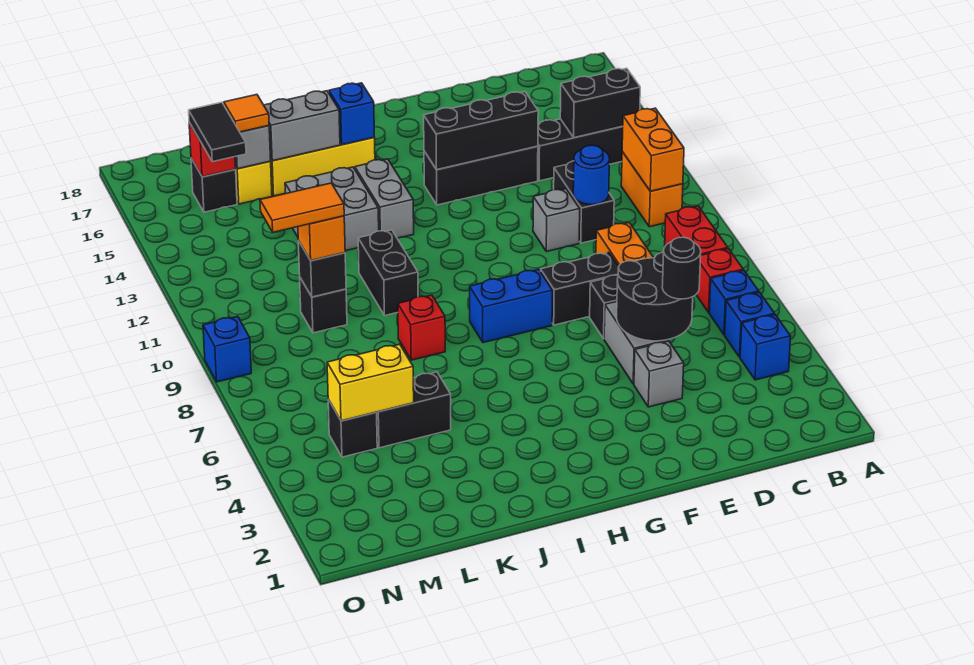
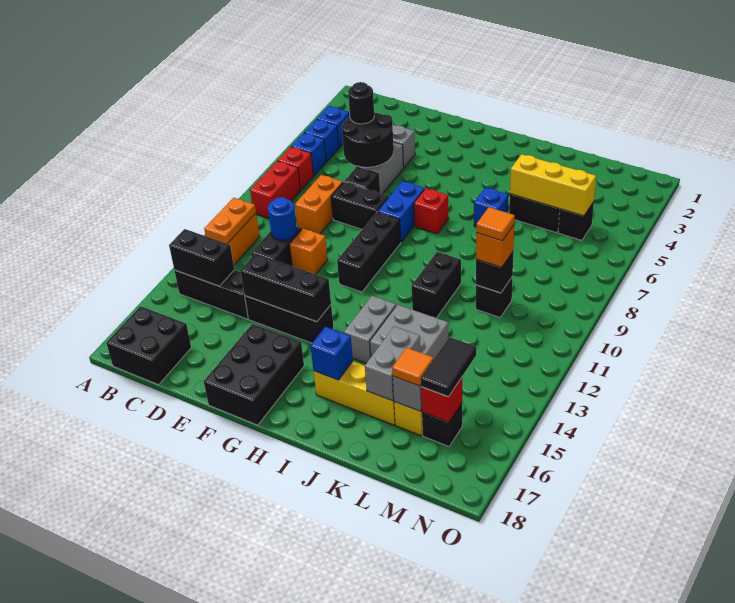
orange 1x2 brick [622,108,684,191] -> orange 1x2 plate [204,198,256,244]
none -> black 2x2 brick [106,306,191,385]
grey 1x1 brick [533,189,580,252] -> orange 1x1 brick [290,229,328,274]
none -> black 2x3 brick [204,324,304,425]
blue 1x2 brick [470,269,552,343] -> blue 1x2 brick turned to [378,181,425,242]
none -> black 1x3 brick [337,212,401,292]
red 1x1 brick [398,295,445,360] -> red 1x1 brick moved to [414,188,449,234]
grey 1x2 brick [264,91,340,161] -> grey 1x2 brick turned to [365,326,421,401]
yellow 1x2 brick [327,344,414,421] -> yellow 1x3 brick [510,154,596,216]
orange 1x2 tile [260,183,344,232] -> orange 1x1 tile [476,207,515,241]
blue 1x1 brick [203,317,251,382] -> blue 1x1 brick moved to [474,187,508,227]

